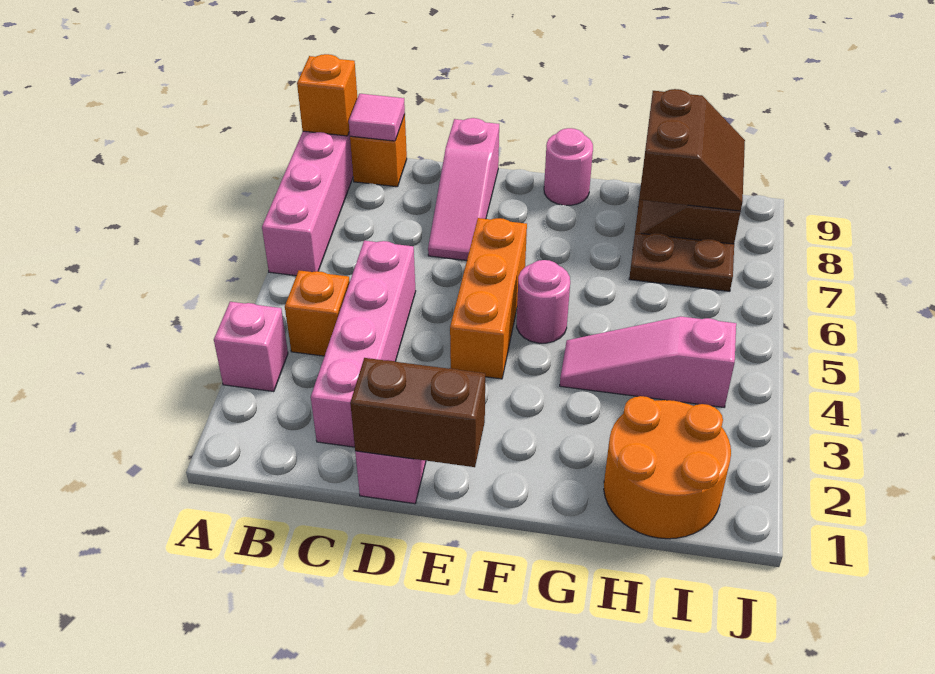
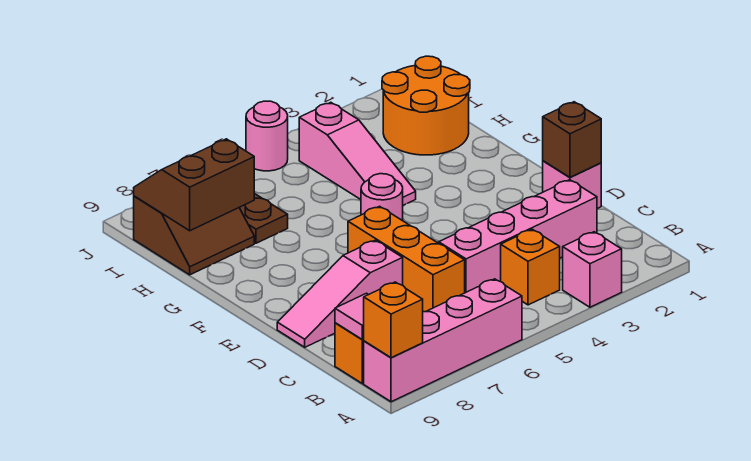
brown 1x2 brick [350,358,485,467] -> brown 1x1 brick [543,102,601,177]
pink 1x3 slope [428,118,499,260] -> pink 1x3 slope turned to [277,240,403,347]
orange 1x3 brick [450,218,527,379] -> orange 1x3 brick turned to [348,206,465,312]
pink 1x1 round brick [544,128,593,205] -> pink 1x1 round brick moved to [246,101,288,171]

